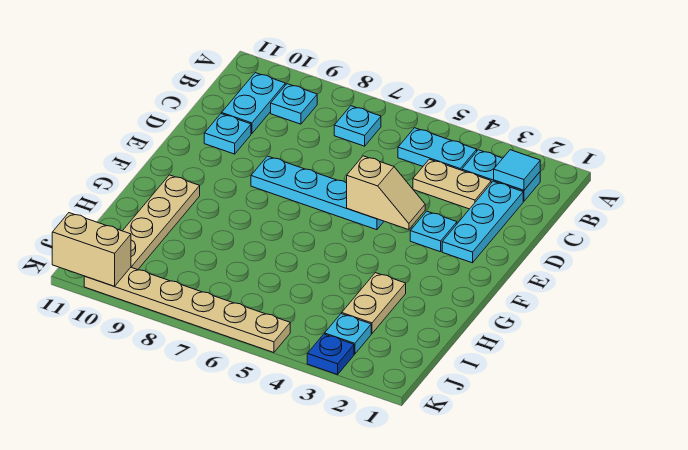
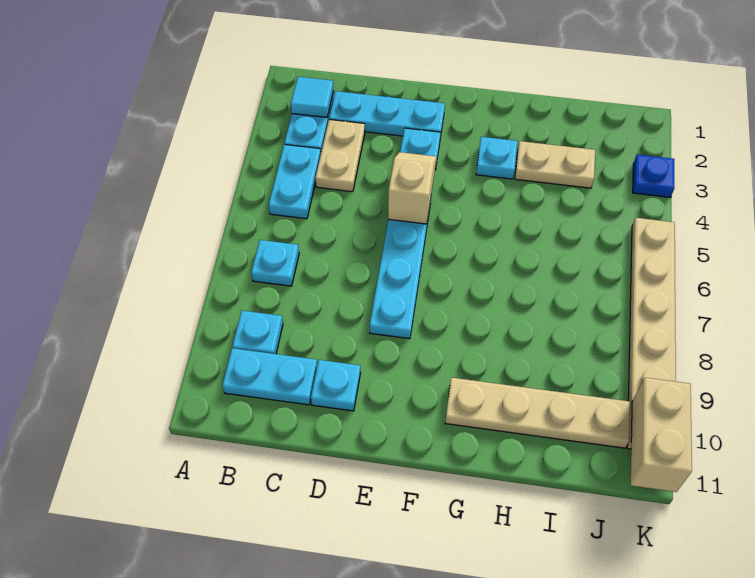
cyan 1x1 plate [325,314,371,354] -> cyan 1x1 plate moved to [476,137,517,179]

